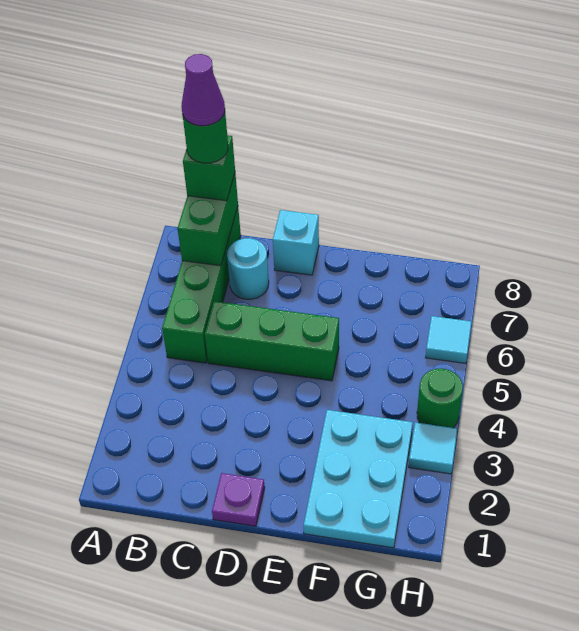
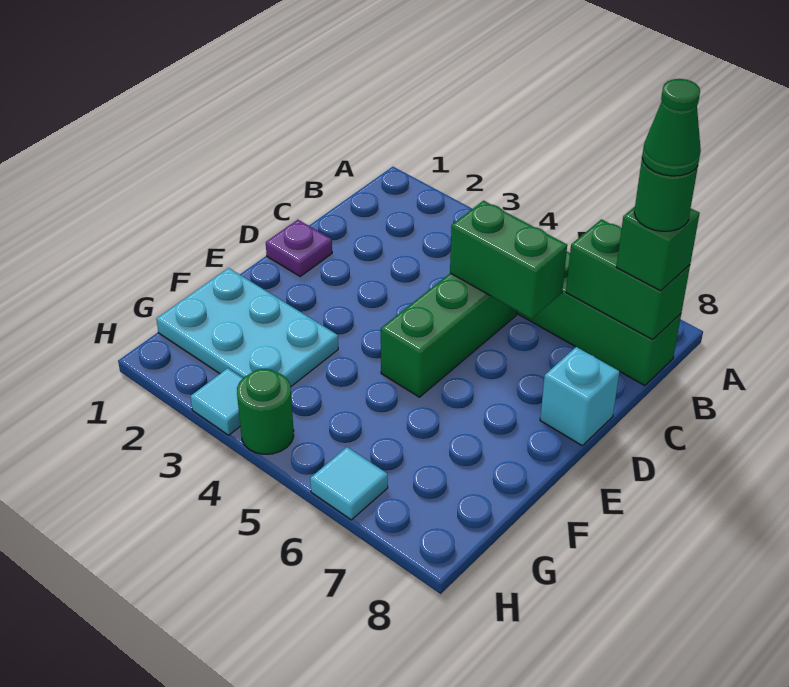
purple 1x1 cone [181,54,225,126] -> green 1x1 cone [642,79,701,176]
none -> green 1x2 brick [450,201,567,319]
cyan 1x1 round brick [227,238,269,299] -> none

